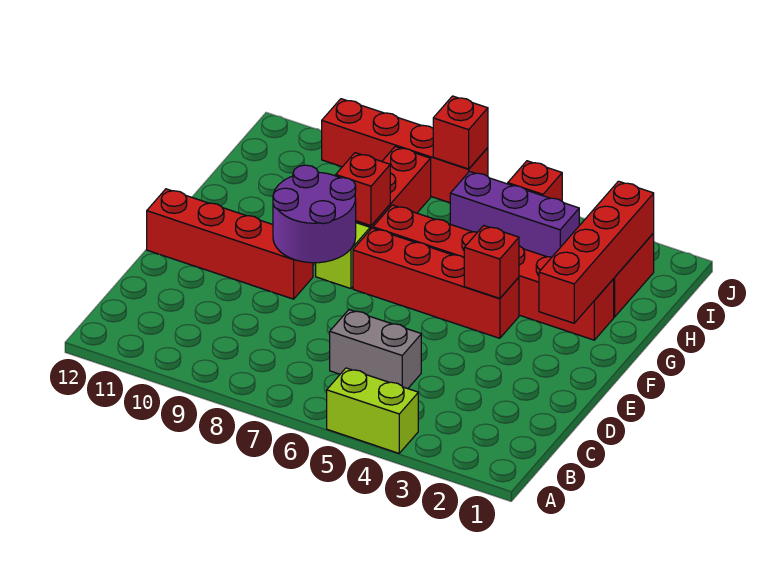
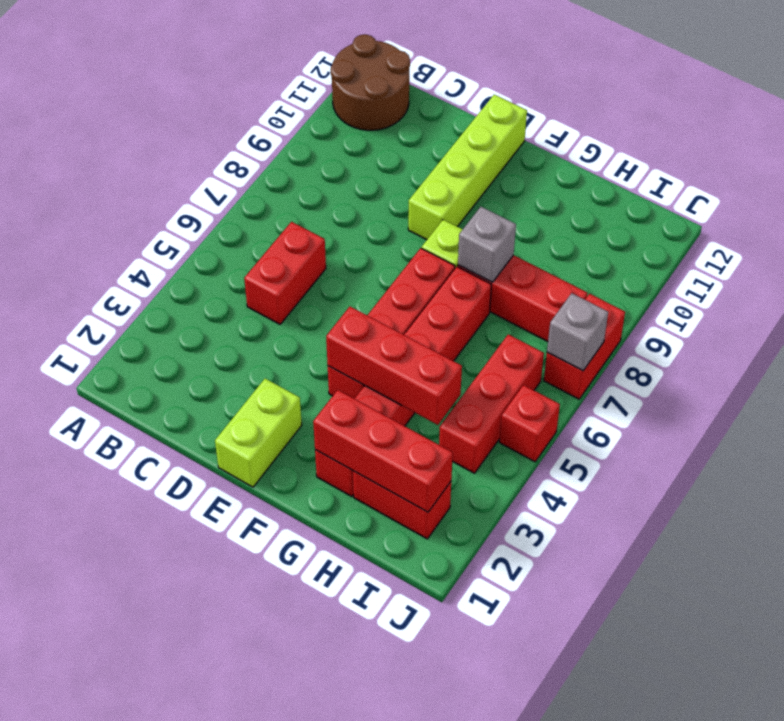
lime 1x2 brick [327,368,418,453] -> lime 1x2 brick moved to [215,379,302,487]
none -> brown 2x2 round brick [331,34,410,130]
grey 1x2 brick [330,310,421,389] -> red 1x2 brick [244,222,326,324]
purple 2x2 round brick [273,165,356,263] -> none
red 1x4 brick [147,189,313,299] -> lime 1x4 brick [408,95,527,240]
red 1x4 brick [539,181,654,323] -> red 1x3 brick [313,390,453,512]
red 1x1 brick [464,226,519,298] -> red 1x3 brick [326,307,462,425]
red 1x1 brick [336,153,390,226] -> grey 1x1 brick [458,207,516,282]
purple 1x3 brick [450,171,579,257] -> red 1x3 brick [439,334,544,473]
red 1x4 brick [322,99,488,203] -> red 1x2 brick [544,294,625,399]
red 1x1 brick [433,96,488,169] -> grey 1x1 brick [547,293,608,371]

